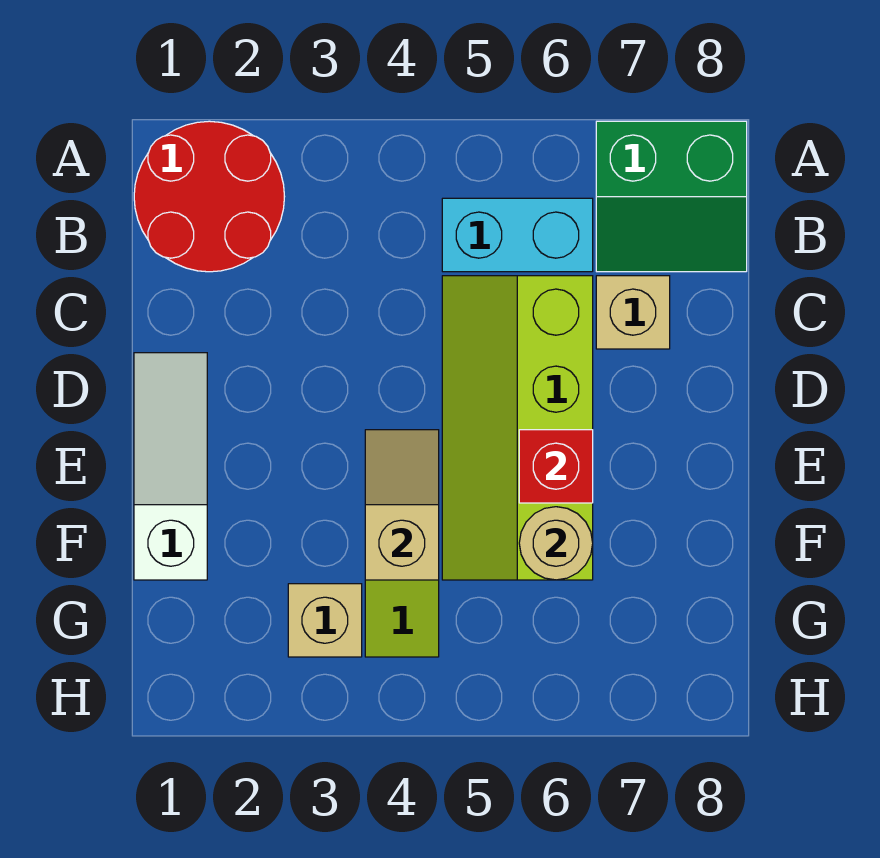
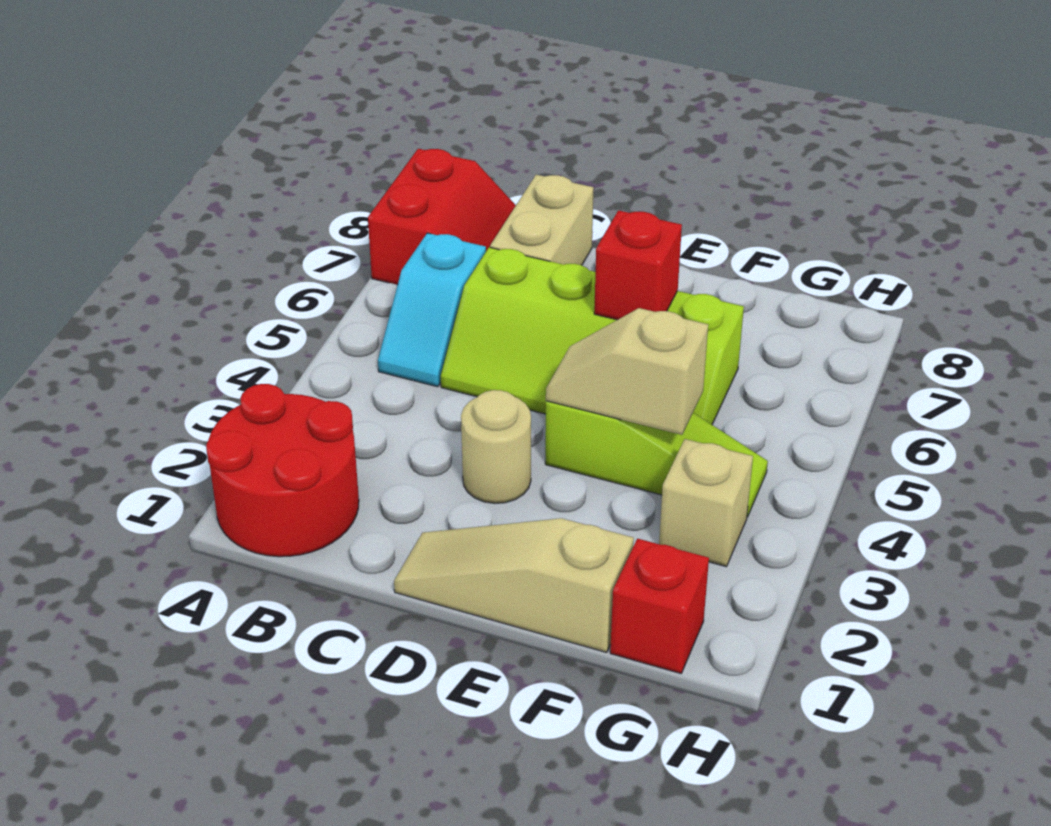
green 2x2 slope [596,121,747,272] -> red 2x2 slope [368,149,516,285]
cyan 1x2 brick [442,198,593,272] -> cyan 1x2 slope [378,233,486,387]
tan 1x1 brick [596,276,670,349] -> tan 1x2 brick [490,175,594,265]
white 1x3 slope [134,353,207,580] -> tan 1x3 slope [394,518,634,652]
tan 1x1 round brick [519,507,593,580] -> tan 1x1 round brick moved to [461,390,531,503]
none -> red 1x1 brick [610,539,709,673]

